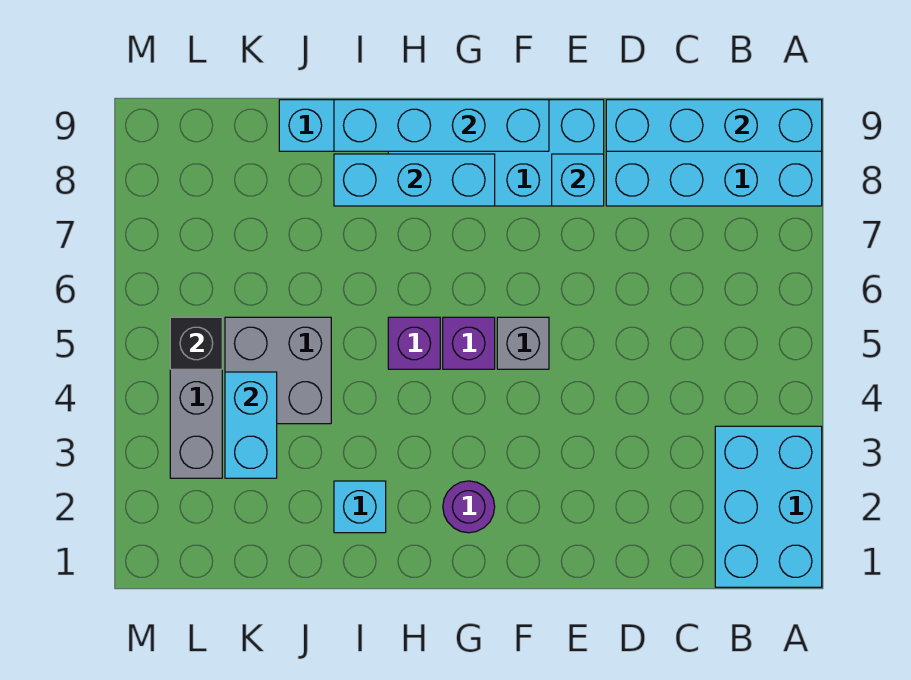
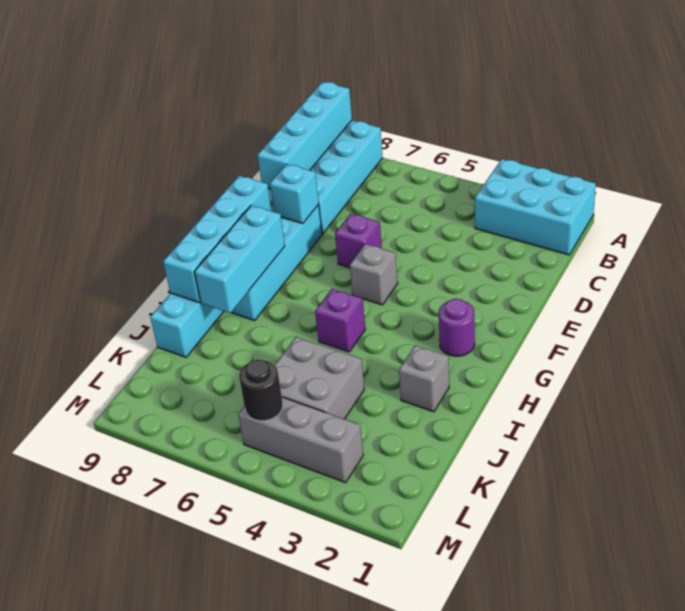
purple 1x1 brick [443,317,495,369] -> purple 1x1 brick moved to [335,214,382,268]
cyan 1x1 brick [334,481,386,533] -> grey 1x1 brick [399,345,449,412]
cyan 1x2 brick [225,372,277,478] -> none
black 1x1 brick [170,317,222,369] -> black 1x1 round brick [239,359,283,421]

